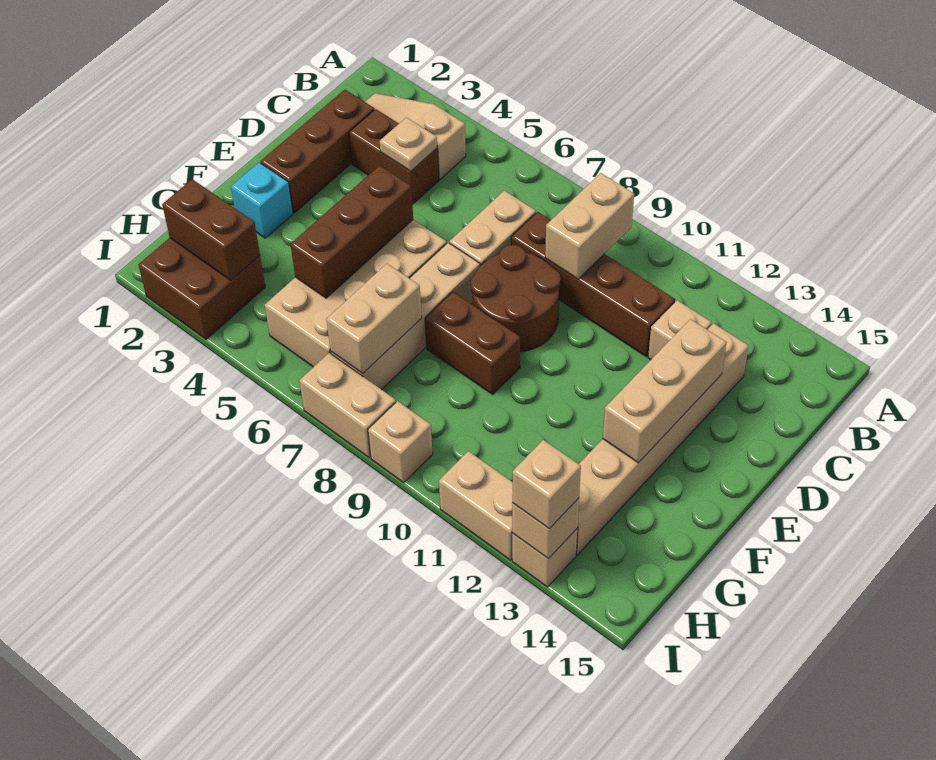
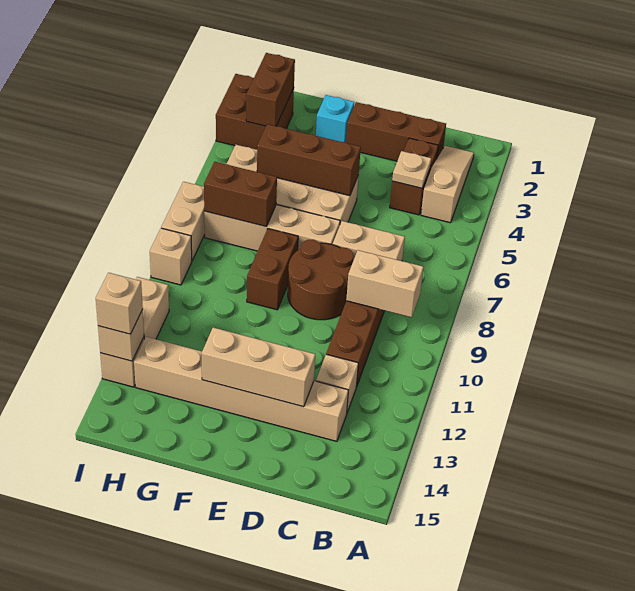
tan 1x2 brick [326,264,422,373] -> brown 1x2 brick [204,162,277,227]

